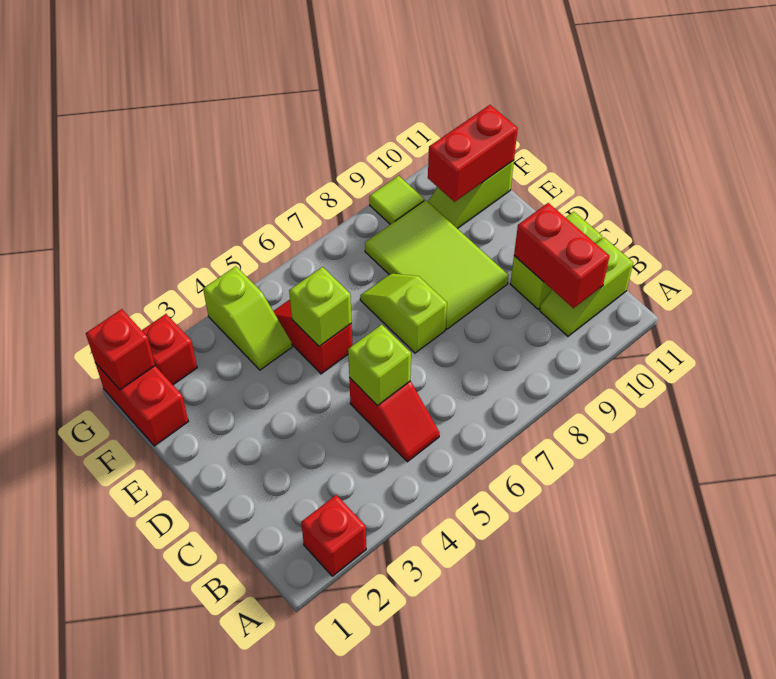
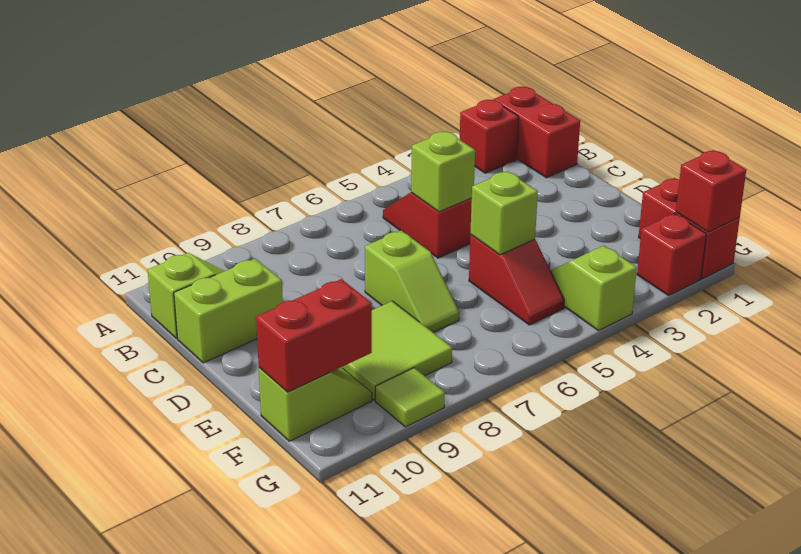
red 1x2 brick [514,203,609,308] -> red 1x2 brick moved to [494,87,580,178]
lime 2x3 tile [365,200,509,329] -> lime 2x2 tile [341,301,452,400]

